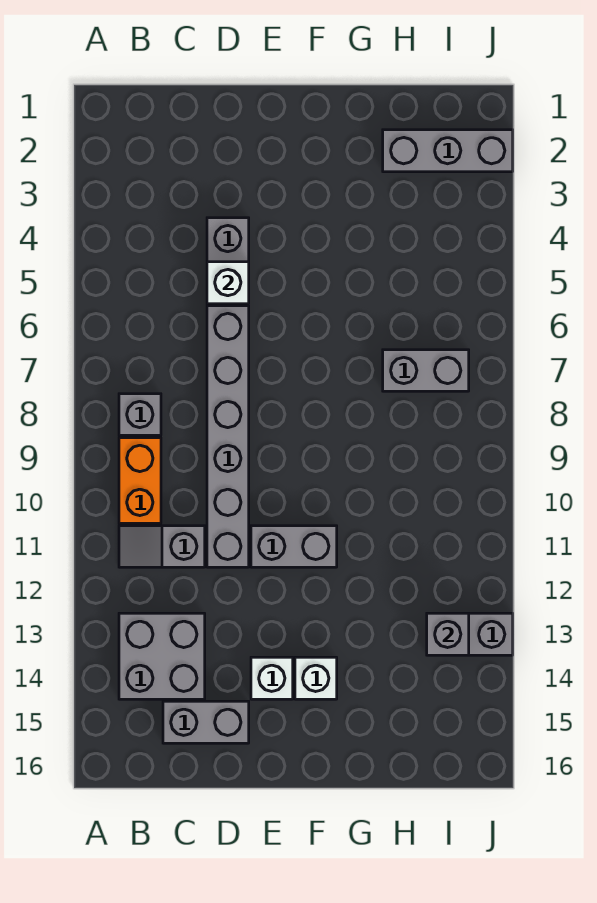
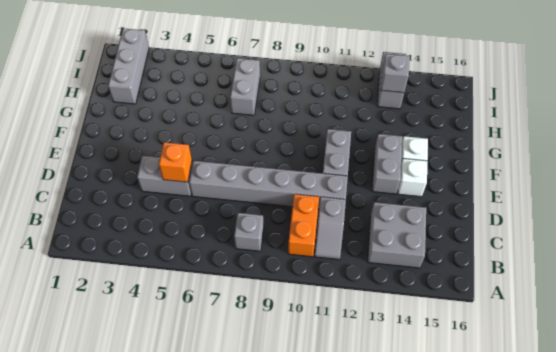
orange 1x2 brick [119,438,161,523] -> orange 1x2 brick turned to [288,194,319,257]
grey 1x2 brick [163,701,249,743] -> grey 1x2 brick moved to [372,134,402,194]
white 1x1 brick [207,262,249,304] -> orange 1x1 brick [159,142,192,182]

